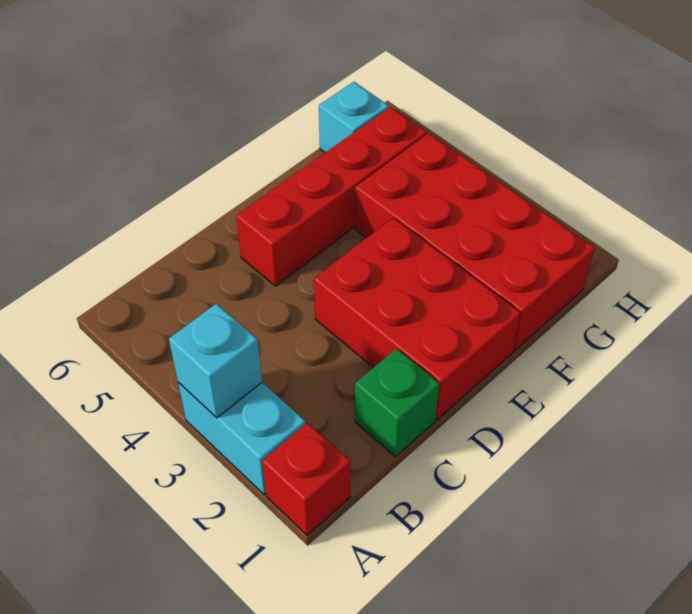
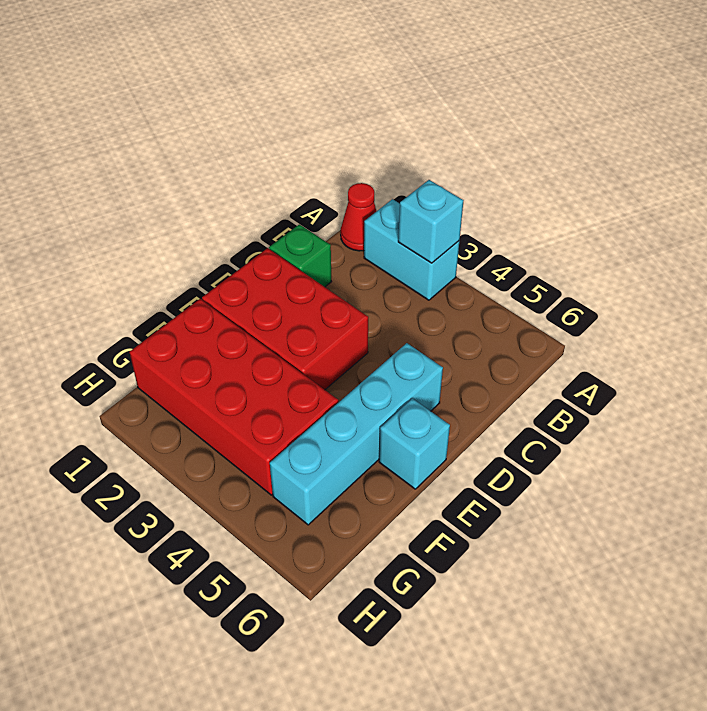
red 1x1 brick [262,423,350,535] -> red 1x1 cone [341,183,377,251]
red 1x4 brick [236,107,427,286] -> cyan 1x4 brick [270,343,443,525]
cyan 1x1 brick [319,82,389,153] -> cyan 1x1 brick moved to [379,399,450,489]

